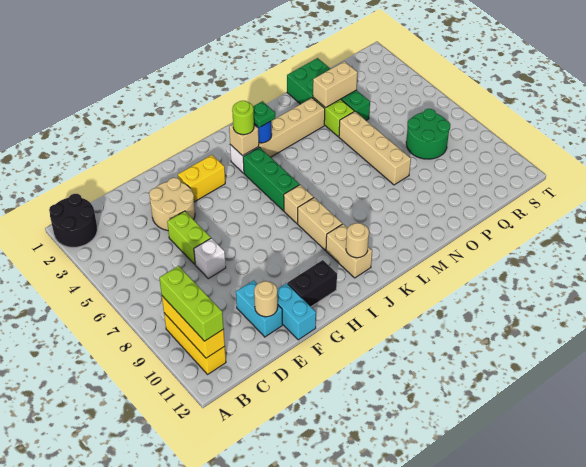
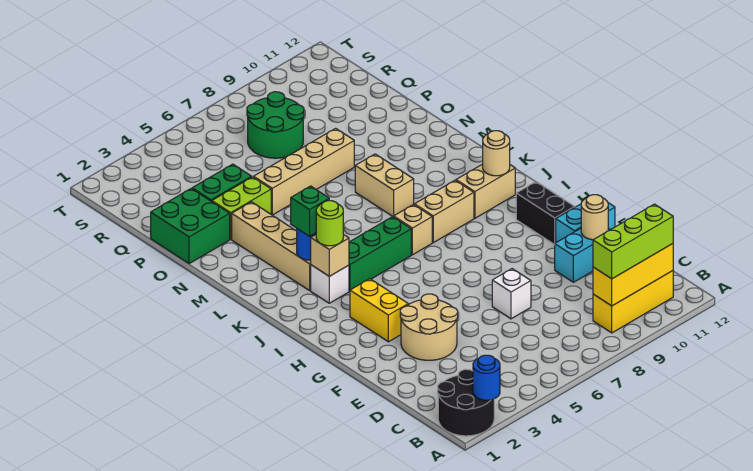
none -> blue 1x1 round brick [473,355,500,400]
lime 1x2 brick [167,211,211,264] -> none
green 1x1 plate [253,101,275,128] -> green 1x1 brick [291,186,329,236]
tan 1x2 brick [313,61,357,108] -> tan 1x2 brick moved to [355,154,414,217]

